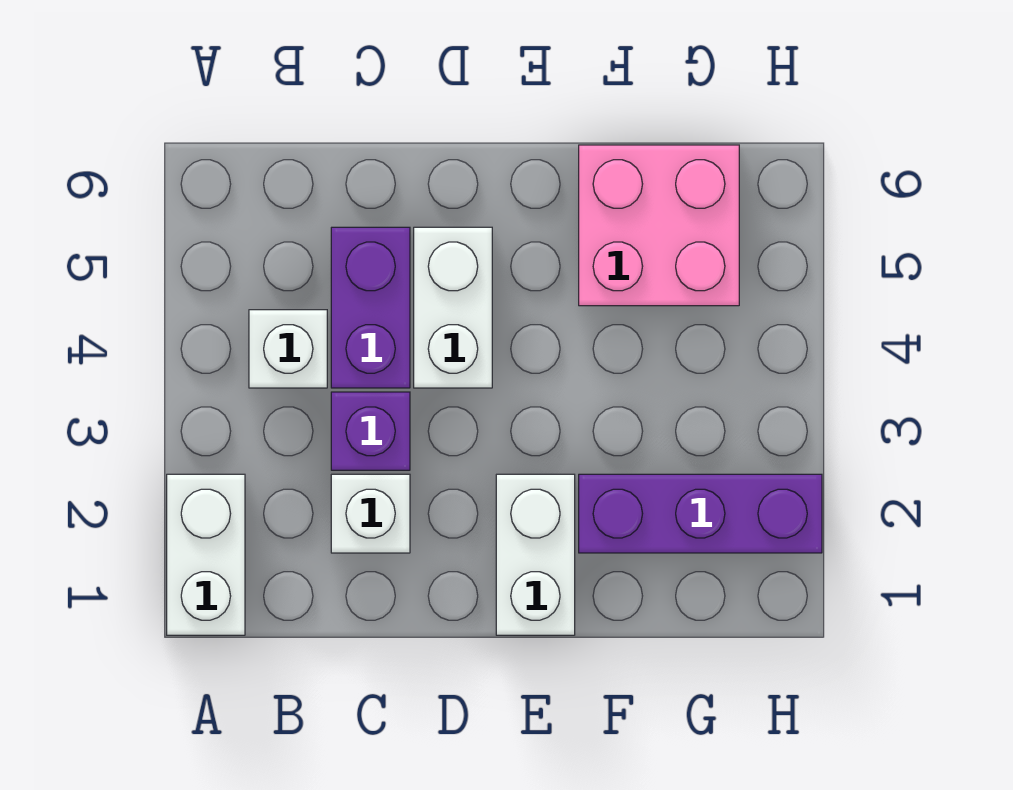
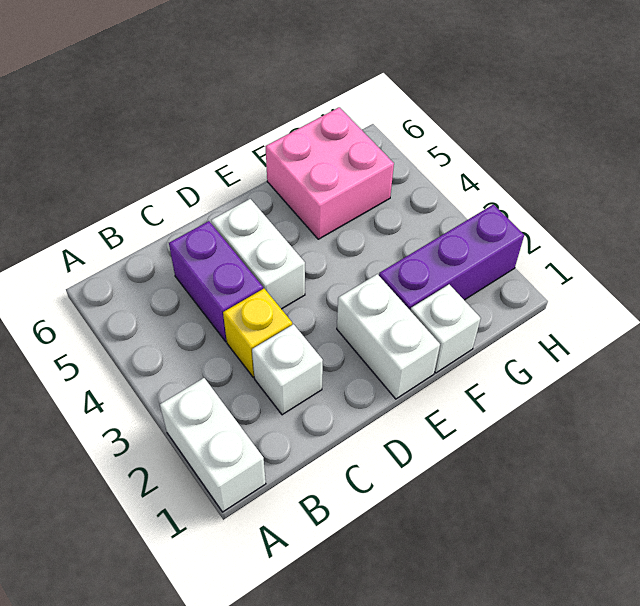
white 1x1 brick [249,310,327,388] -> white 1x1 brick moved to [410,284,481,373]
purple 1x1 brick [331,392,410,470] -> yellow 1x1 brick [223,289,292,377]

